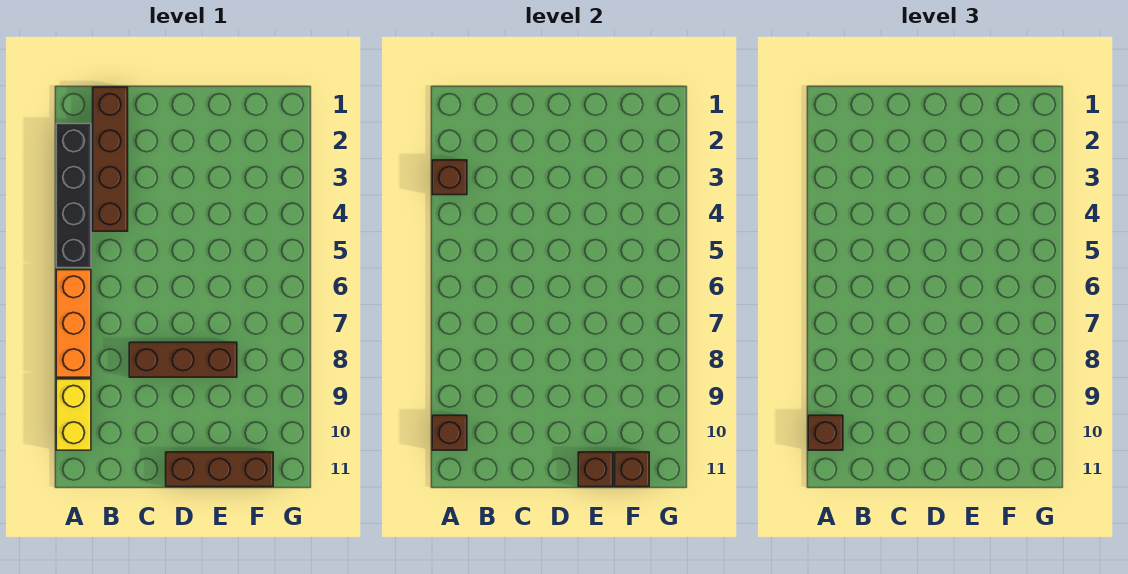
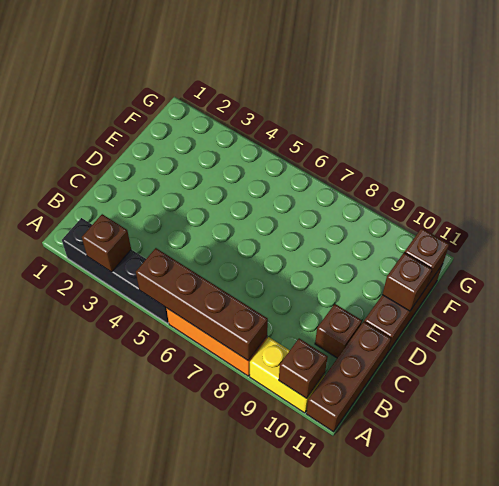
brown 1x1 brick [808,415,843,450] -> brown 1x1 brick moved to [315,304,362,358]
brown 1x4 brick [93,87,128,231] -> brown 1x4 brick moved to [136,248,268,361]
brown 1x3 brick [129,342,237,377] -> brown 1x3 brick moved to [306,322,391,432]

